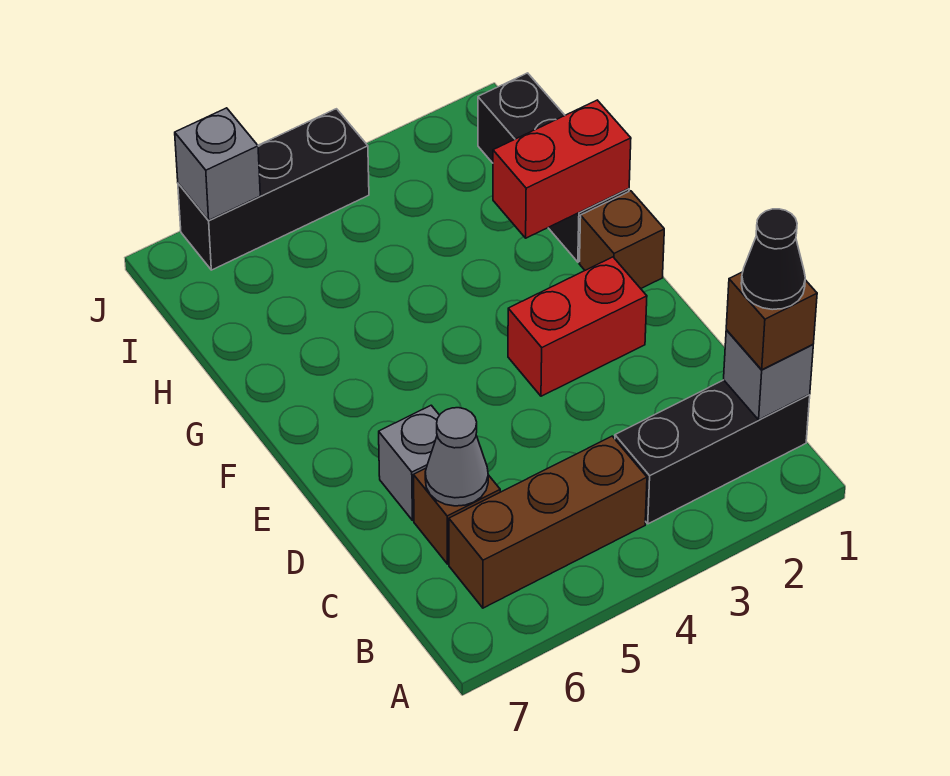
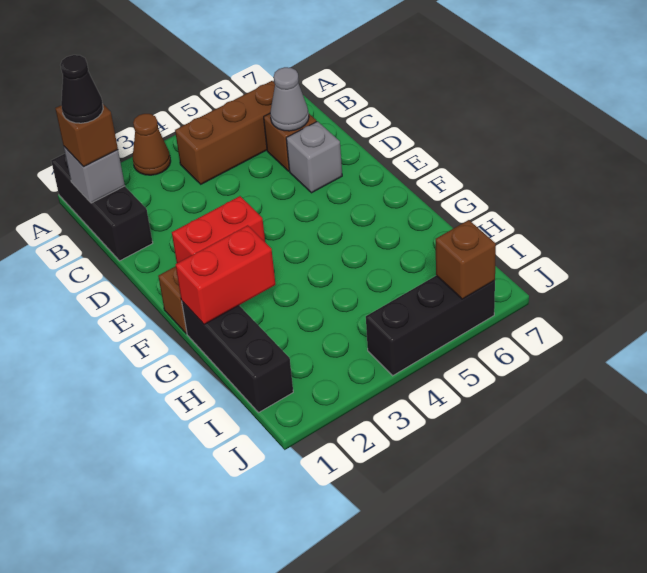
none -> brown 1x1 cone [133,114,171,175]
black 1x3 brick [615,380,810,524] -> black 1x3 brick turned to [51,154,153,261]
grey 1x1 brick [175,108,260,220] -> brown 1x1 brick [436,220,496,299]

